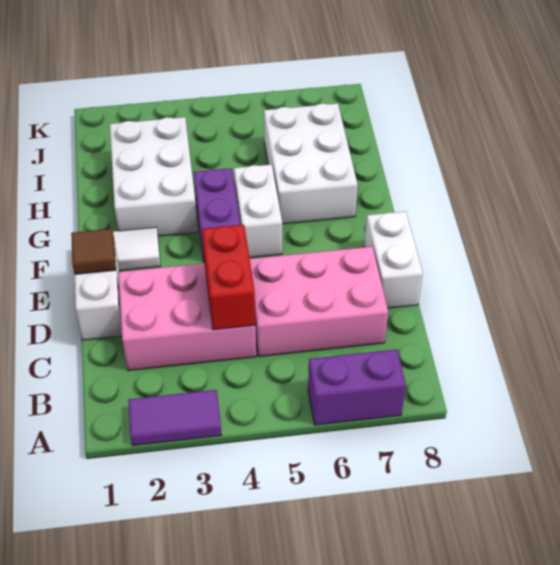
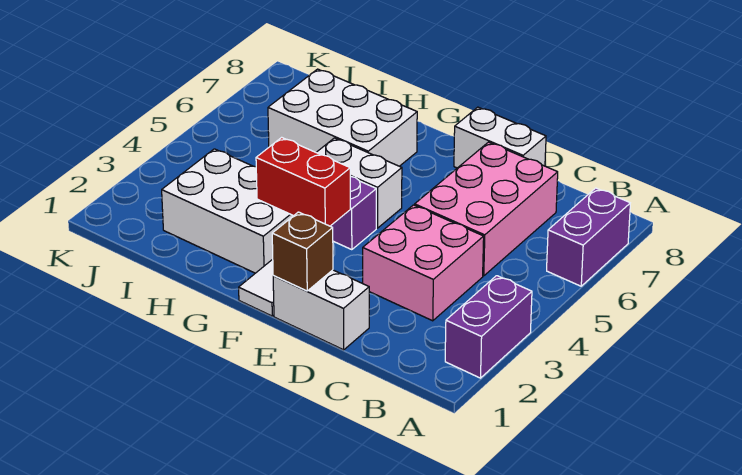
purple 1x2 tile [128,390,222,446] -> purple 1x2 brick [445,276,532,378]
pink 2x3 brick [118,263,256,371] -> pink 2x2 brick [363,205,484,321]
red 1x2 brick [202,225,255,330] -> red 1x2 brick moved to [256,137,350,226]
brown 1x1 tile [71,229,116,274] -> brown 1x1 brick [272,212,333,291]

